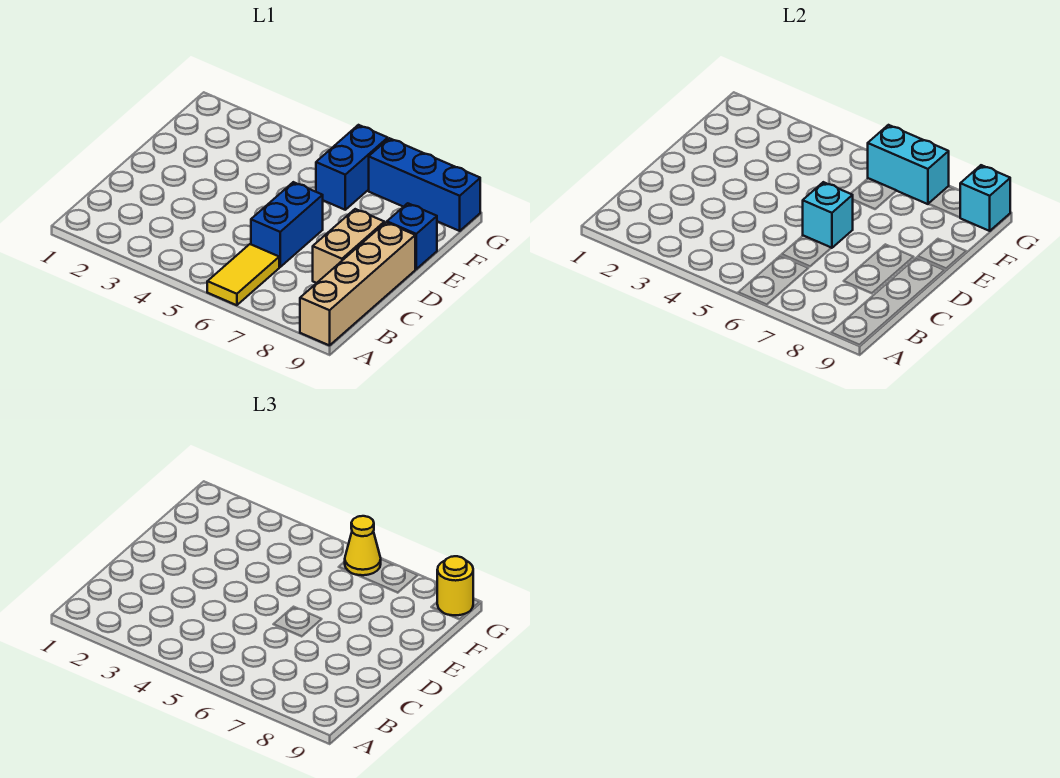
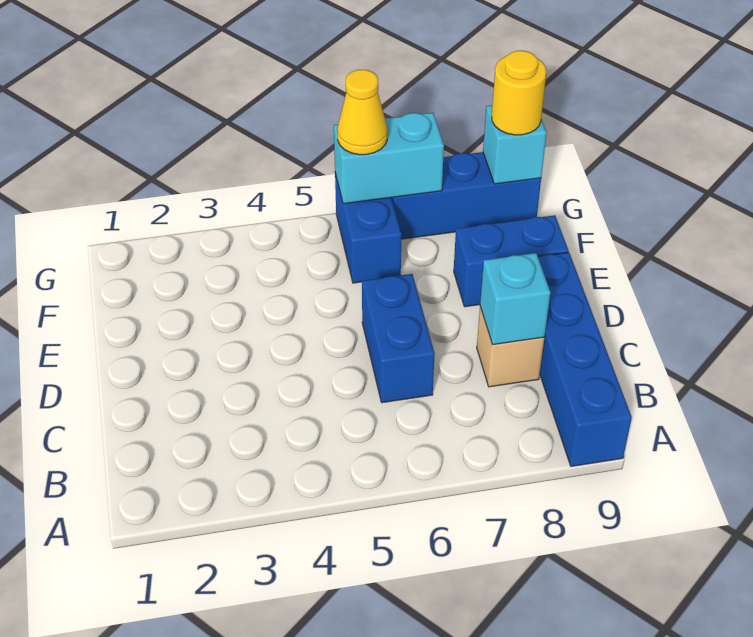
yellow 1x2 tile [207,244,279,305] -> none
tan 1x4 brick [300,222,415,345] -> blue 1x4 brick [538,252,632,466]
tan 1x2 brick [313,209,384,283] -> tan 1x1 brick [477,307,544,387]
cyan 1x1 brick [803,182,853,248] -> cyan 1x1 brick moved to [480,253,550,345]
blue 1x1 brick [387,203,437,269] -> blue 1x2 brick [454,215,569,307]

